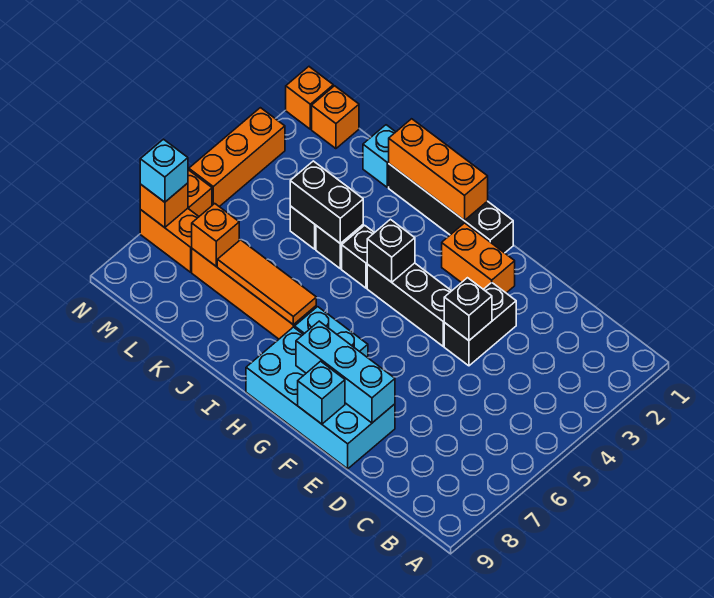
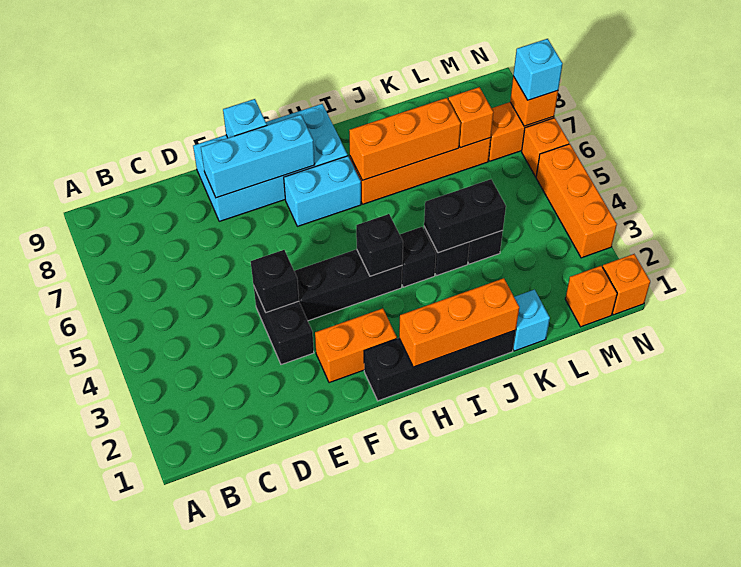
orange 1x3 tile [217,240,316,325] -> orange 1x3 brick [349,98,461,180]

